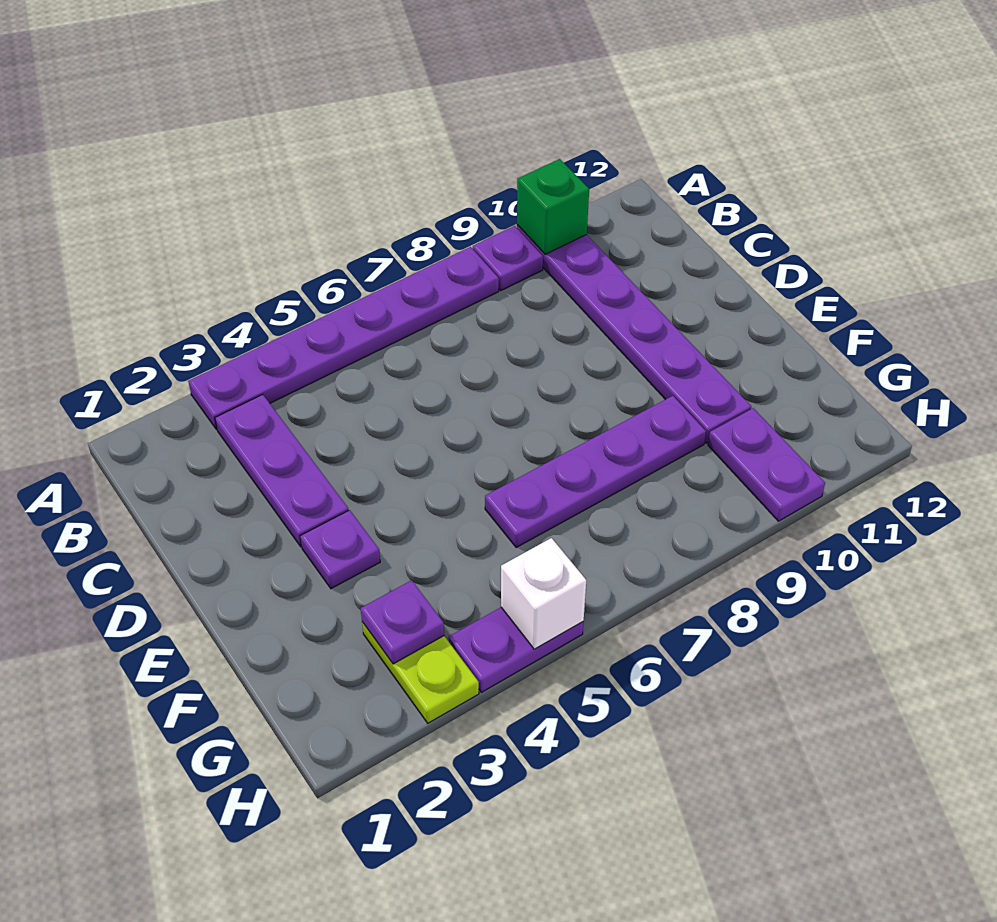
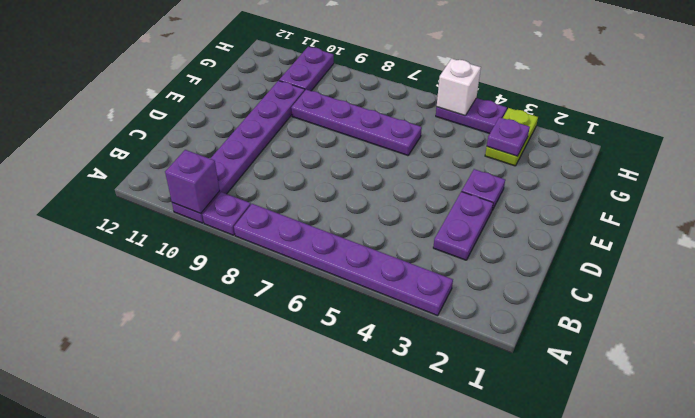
green 1x1 brick [517,159,589,254] -> purple 1x1 brick [165,150,220,214]
purple 1x3 plate [215,394,348,547] -> purple 1x2 plate [433,192,493,260]

